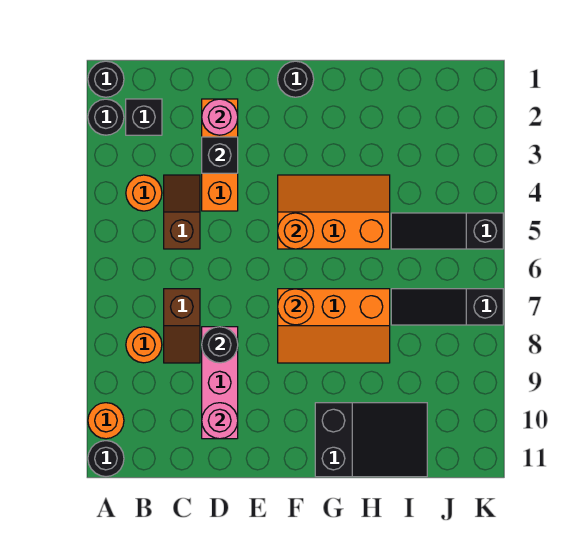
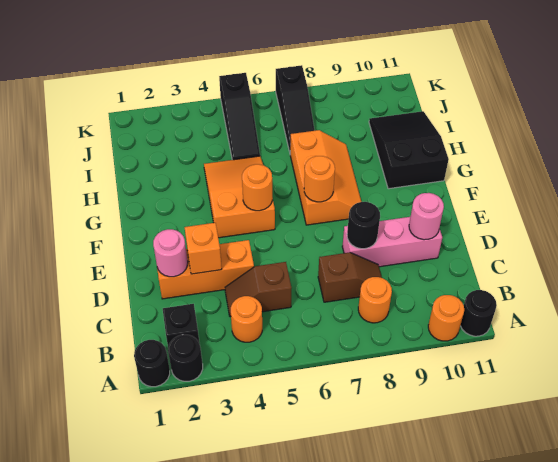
black 1x1 brick [202,137,238,173] -> orange 1x1 brick [185,223,222,274]
black 1x1 round brick [278,61,314,97] -> none
orange 2x3 slope [278,175,390,249] -> orange 2x3 slope turned to [204,156,275,238]

